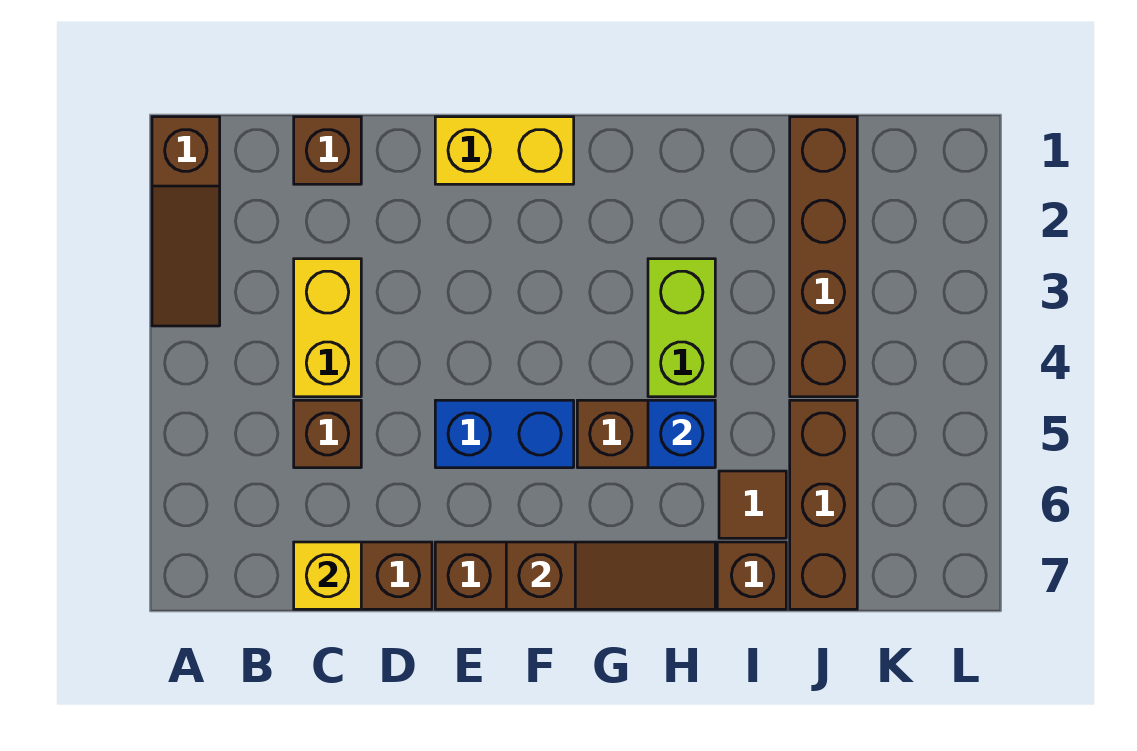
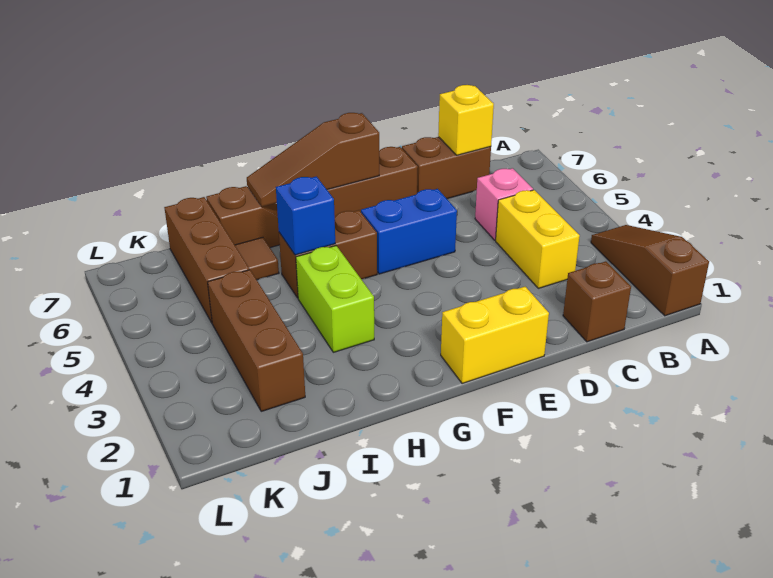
brown 1x1 brick [294,400,361,468] -> pink 1x1 brick [475,168,533,240]
brown 1x4 brick [790,117,857,397] -> brown 1x3 brick [208,270,305,411]

